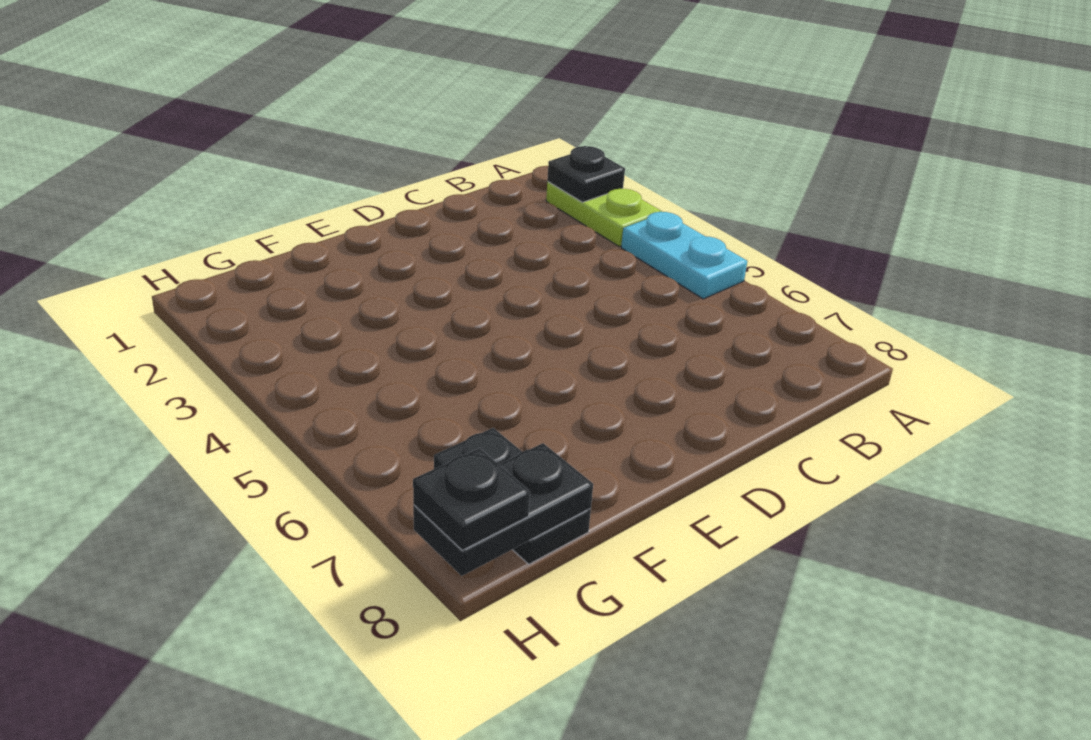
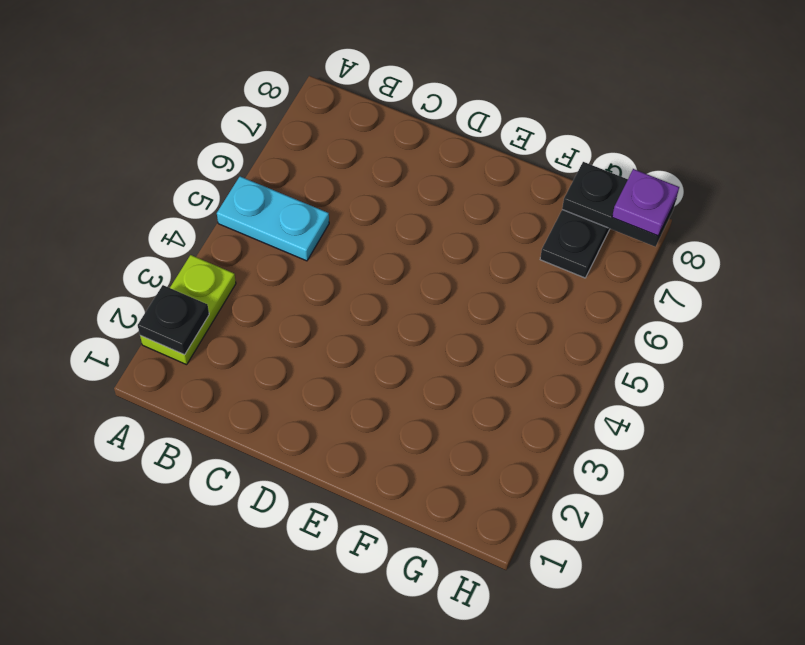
cyan 1x2 plate [621,212,747,299] -> cyan 1x2 plate turned to [217,176,329,261]
black 1x1 plate [413,448,530,550] -> purple 1x1 plate [612,169,679,236]

